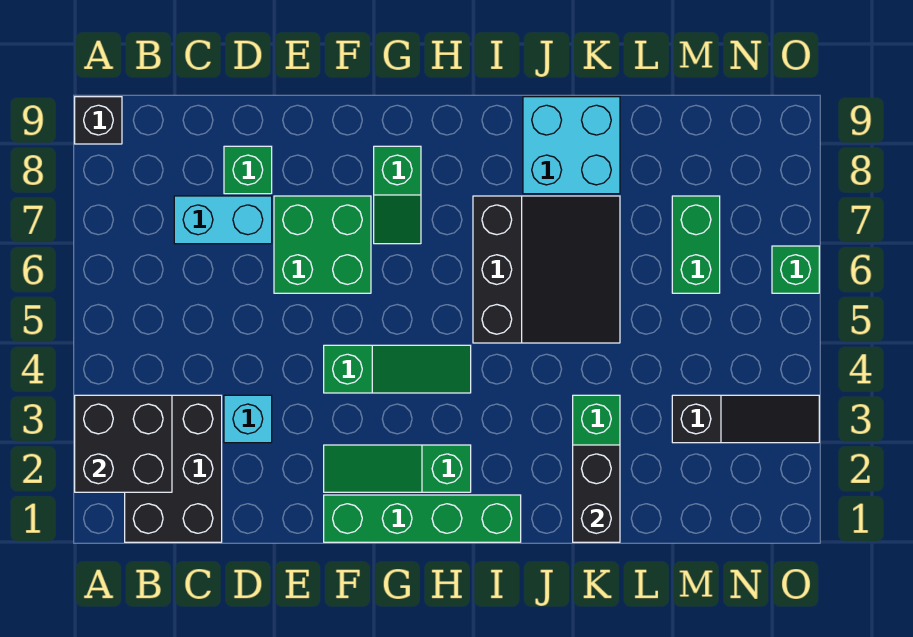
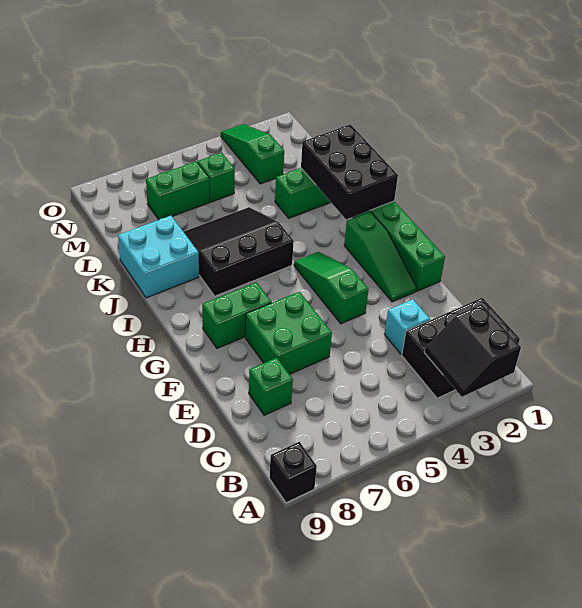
black 2x2 brick [75,395,172,492] -> black 2x2 slope [424,304,521,397]
cyan 1x2 brick [174,196,272,244] -> none
green 1x2 slope [374,146,421,244] -> green 1x2 brick [202,282,271,348]
black 1x2 brick [573,445,620,542] -> black 2x3 brick [301,124,398,220]
black 1x3 slope [672,395,819,443] -> green 1x3 slope [221,124,284,184]
green 1x1 brick [772,246,819,293] -> green 1x1 brick moved to [198,153,235,202]

